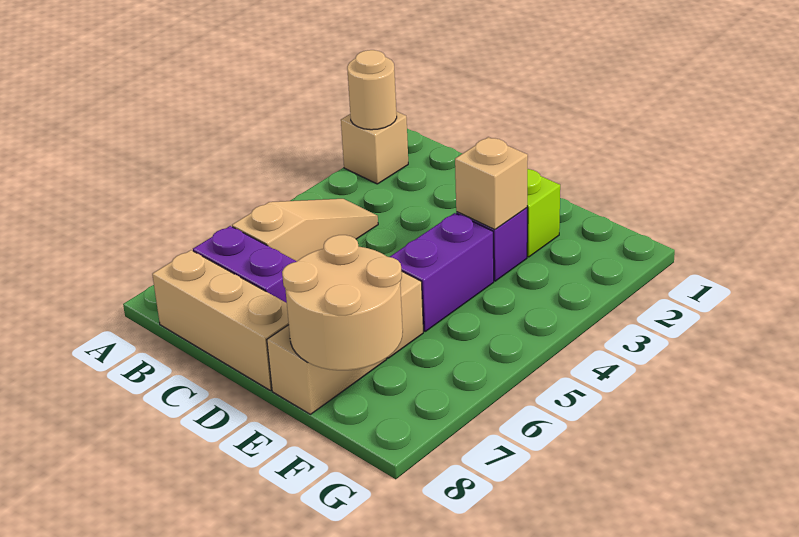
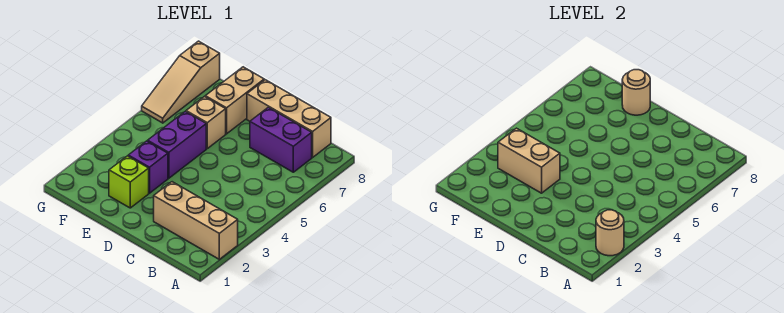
tan 1x1 brick [341,111,408,184] -> tan 1x3 brick [154,182,238,259]
tan 1x3 slope [232,199,378,261] -> tan 1x3 slope moved to [142,41,220,123]
tan 1x1 brick [455,137,528,230] -> tan 1x2 brick [498,128,560,193]
tan 2x2 round brick [282,235,403,370] -> tan 1x1 round brick [622,70,650,115]

